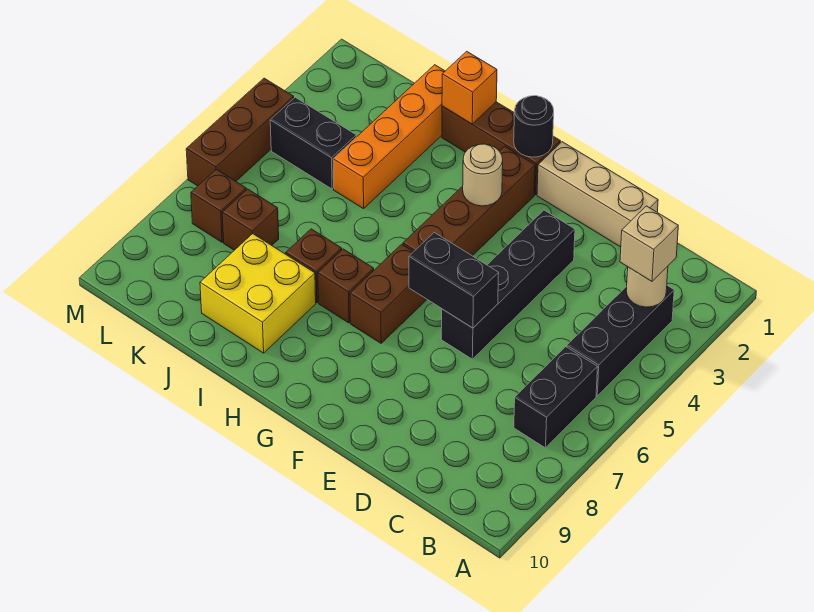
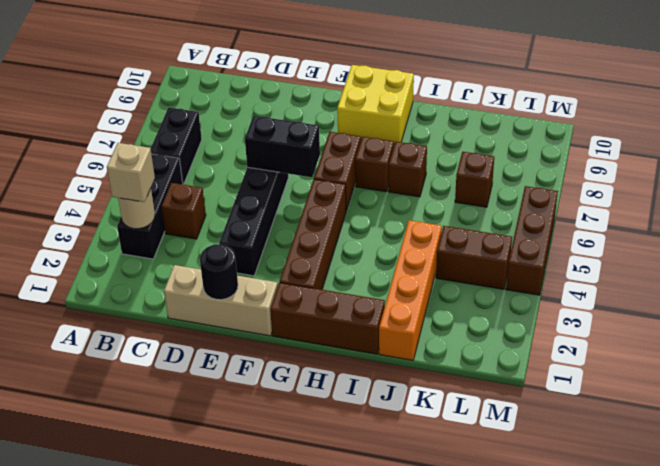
black 1x1 round brick [514,96,554,157] -> black 1x1 round brick moved to [200,244,238,300]
tan 1x1 round brick [463,144,503,206] -> none
orange 1x1 brick [442,51,497,124] -> none
yellow 2x2 brick [200,234,316,353] -> yellow 2x2 brick moved to [337,65,414,144]
black 1x2 brick [270,97,356,189] -> brown 1x2 brick [436,226,512,289]
brown 1x1 brick [191,169,246,242] -> brown 1x1 brick moved to [161,183,206,239]

